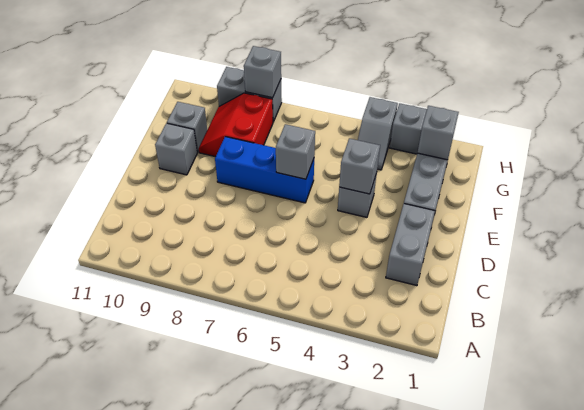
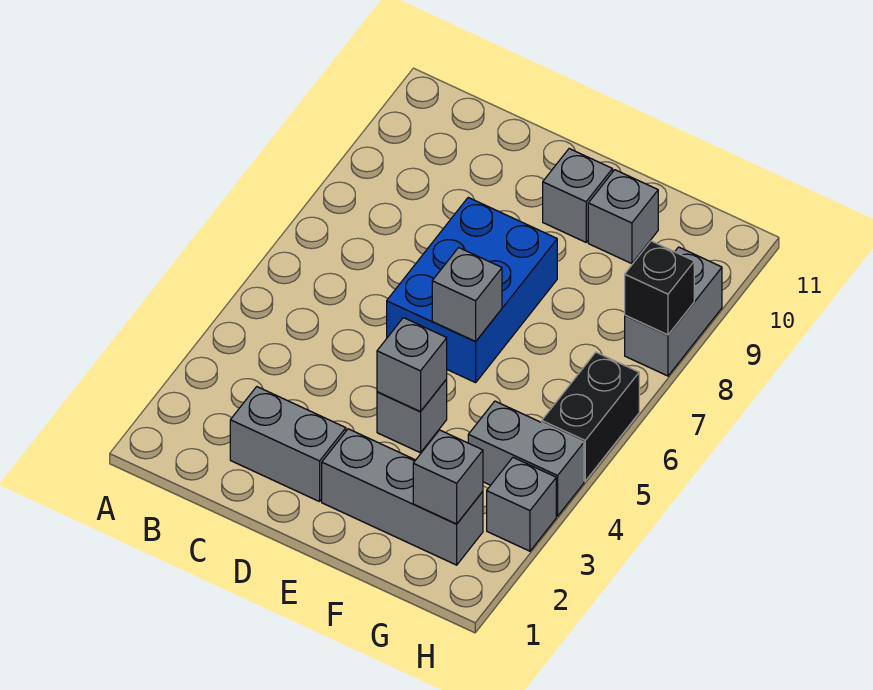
blue 1x3 brick [215,137,314,203] -> blue 2x3 brick [387,198,557,383]
red 2x2 slope [199,93,273,157] -> none
grey 1x2 slope [358,97,398,170] -> grey 1x2 brick [468,401,584,516]
none -> black 1x2 brick [542,352,639,481]
grey 1x1 brick [244,46,281,98] -> black 1x1 brick [625,241,694,335]

